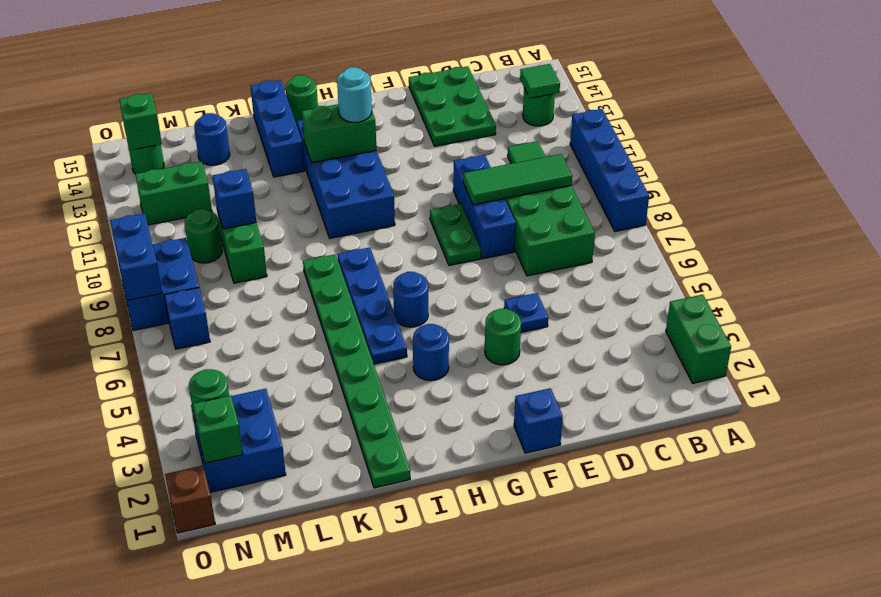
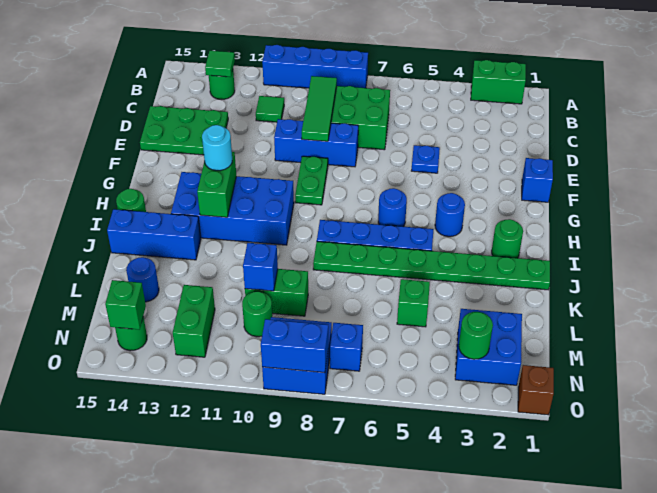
green 1x1 round brick [485,309,521,365] -> green 1x1 round brick moved to [492,219,523,258]
green 1x2 plate [430,204,481,266] -> green 1x2 plate turned to [295,156,328,205]
green 1x1 brick [193,396,243,463] -> green 1x1 brick moved to [397,279,430,327]

